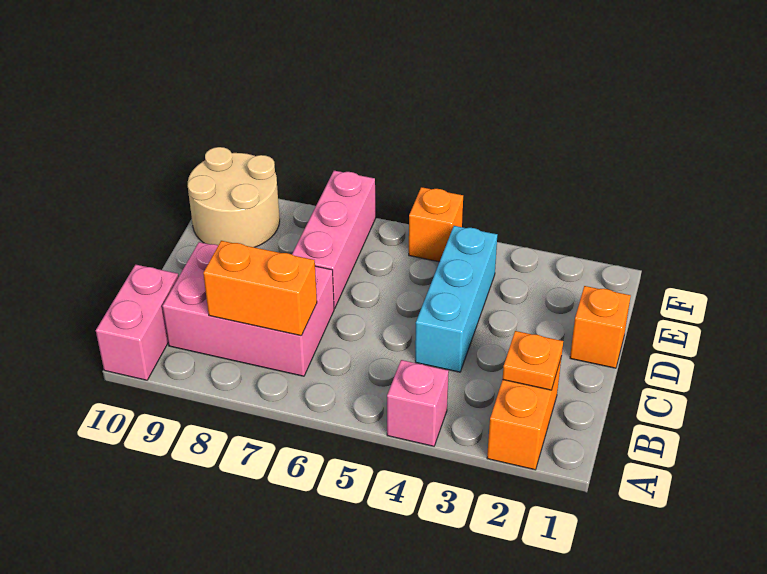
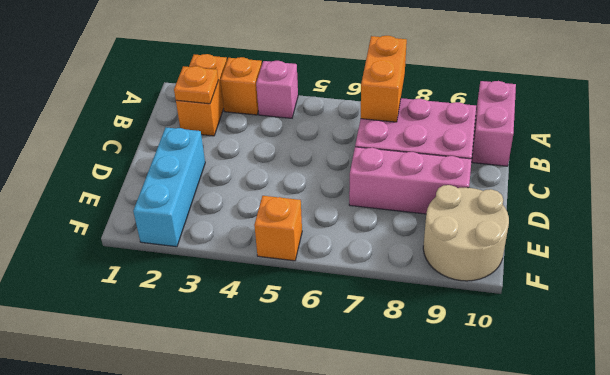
orange 1x2 brick [203,241,317,336] -> orange 1x2 brick turned to [361,36,407,122]
cyan 1x3 brick [415,226,497,372] -> cyan 1x3 brick moved to [133,127,205,247]
orange 1x1 brick [570,286,631,368] -> orange 1x1 brick moved to [221,57,262,115]
pink 1x3 brick [292,171,376,308] -> pink 1x3 brick turned to [349,147,472,214]

